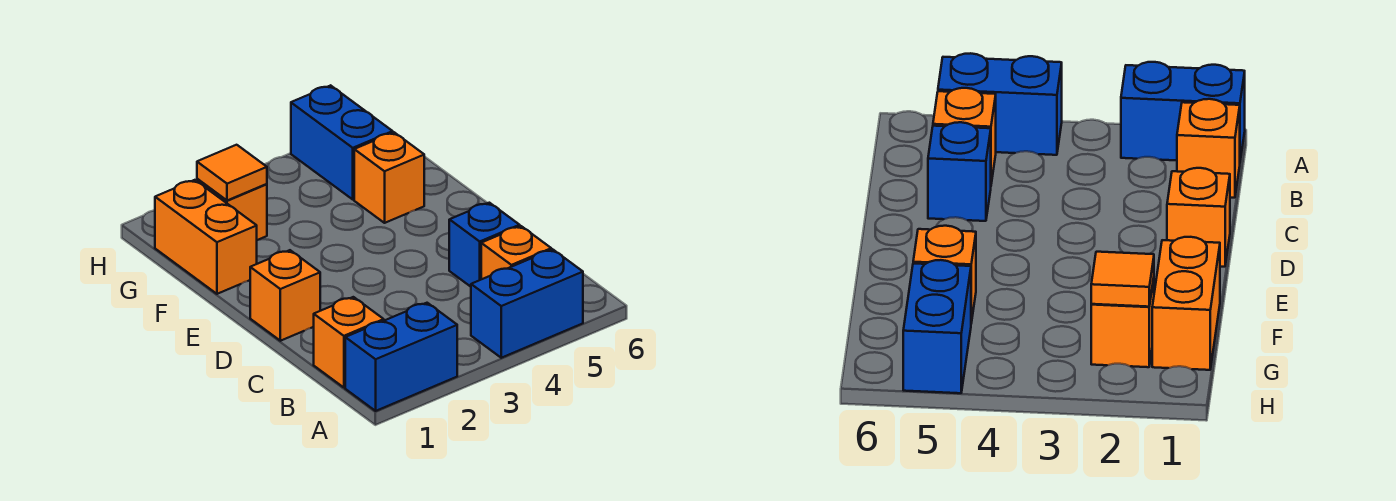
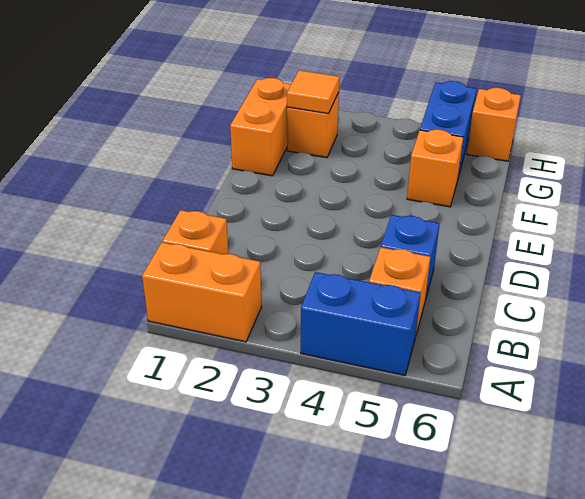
blue 1x2 brick [345,303,457,411] -> orange 1x2 brick [142,242,262,342]
orange 1x1 brick [250,250,320,341] -> orange 1x1 brick moved to [467,88,521,161]

